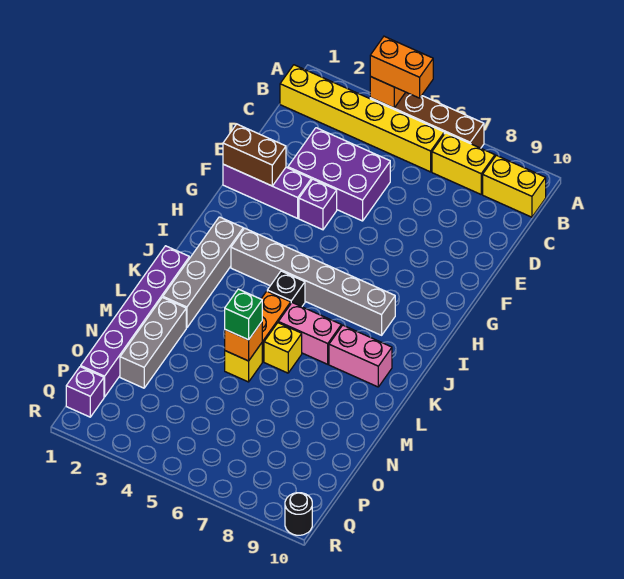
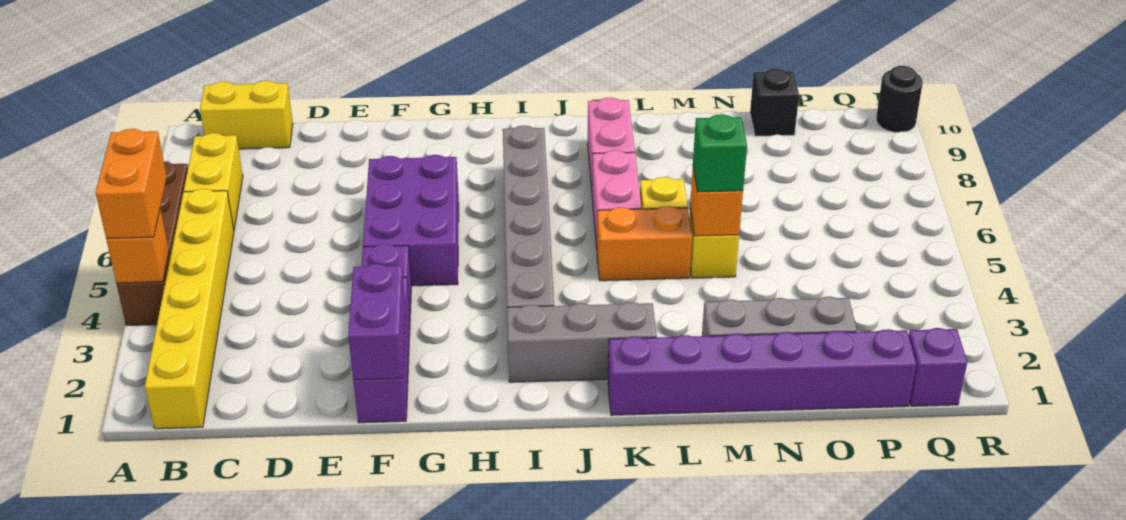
yellow 1x2 brick [483,155,546,217] -> yellow 1x2 brick turned to [200,81,293,149]
purple 2x3 brick [288,128,390,221] -> purple 2x3 brick moved to [363,155,459,286]
brown 1x2 brick [223,124,286,186] -> purple 1x2 brick [348,264,405,380]
grey 1x4 brick [163,217,243,328] -> grey 1x3 brick [507,302,657,382]
black 1x1 brick [267,271,305,307] -> black 1x1 brick moved to [750,69,799,136]

